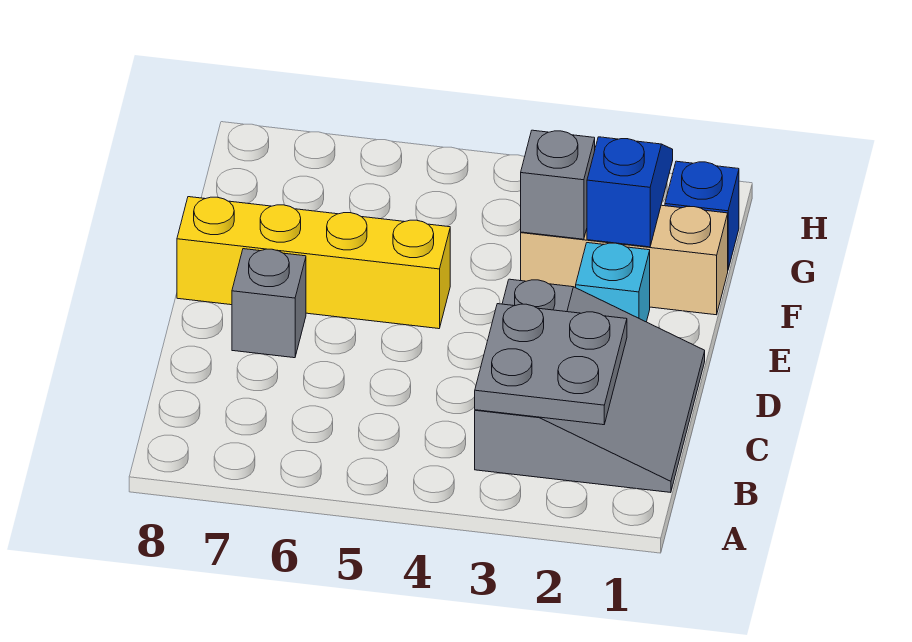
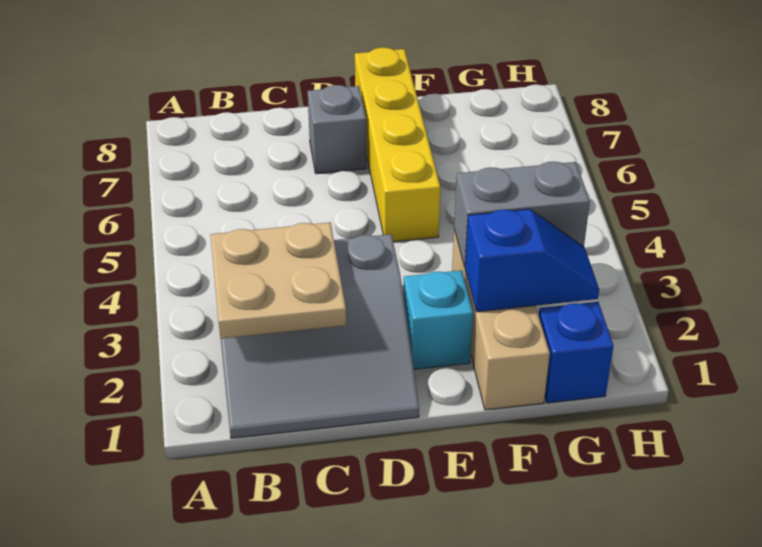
grey 2x2 plate [475,304,627,425] -> tan 2x2 plate [210,222,346,339]
grey 1x1 brick [521,130,595,239] -> grey 1x2 brick [454,162,590,267]

